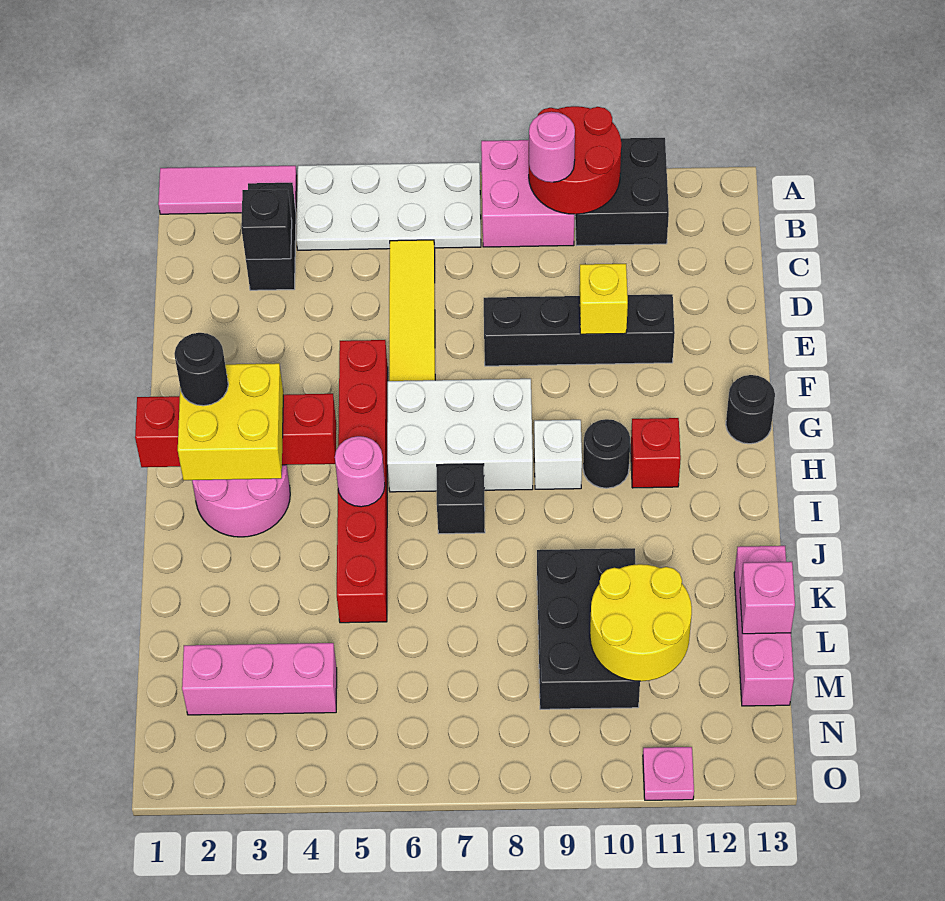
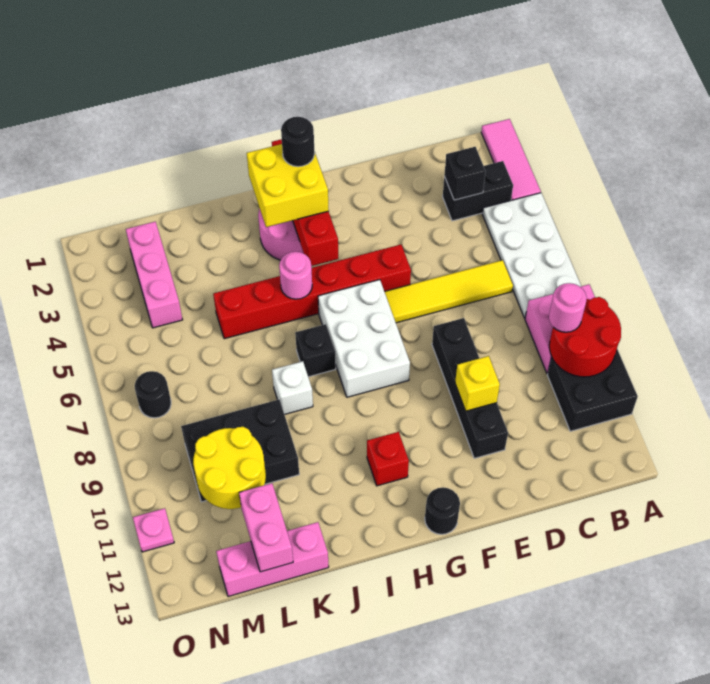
white 1x1 brick [534,420,582,489] -> white 1x1 brick moved to [272,361,313,414]
black 1x1 round brick [583,419,630,488] -> black 1x1 round brick moved to [135,371,171,418]
pink 1x1 brick [740,562,795,634] -> pink 1x2 brick [239,483,293,572]

